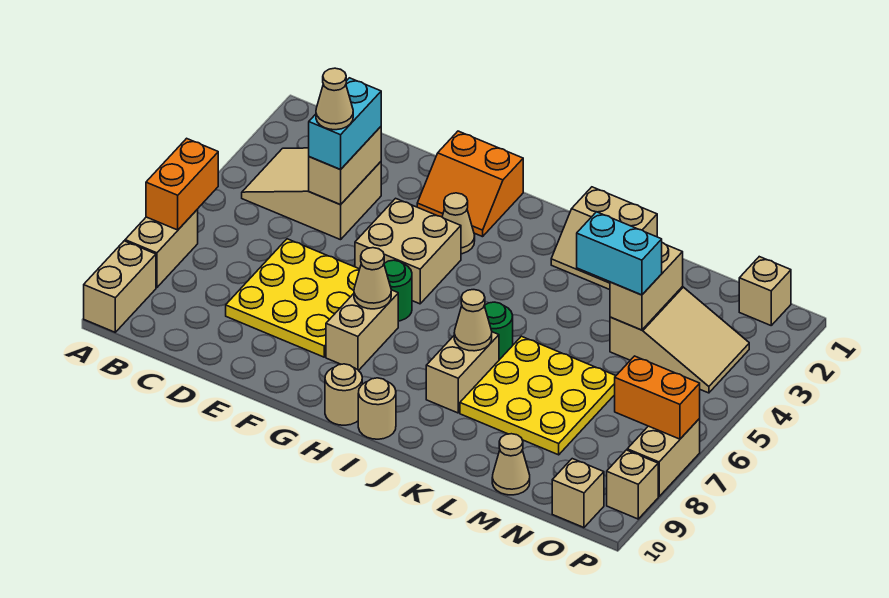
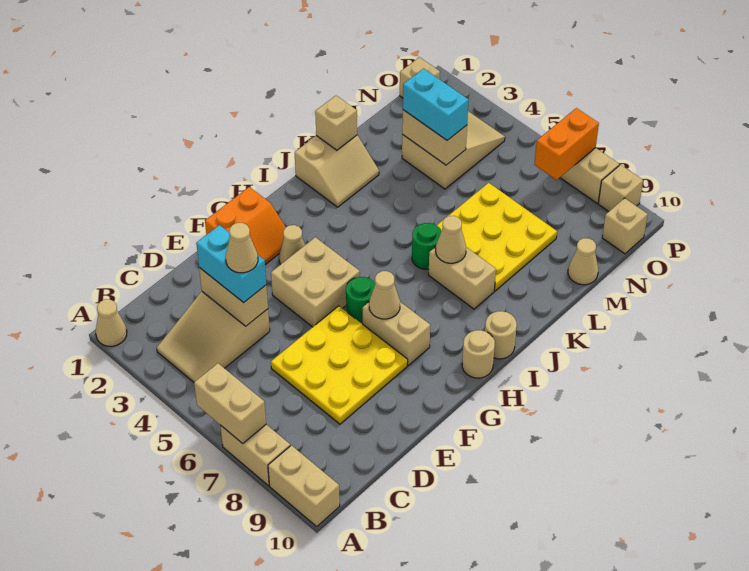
none -> tan 1x1 cone [96,299,127,346]
orange 1x2 brick [146,138,218,230] -> tan 1x2 brick [194,363,266,444]
none -> tan 1x1 brick [315,96,357,150]
cyan 1x2 brick [577,212,662,295] -> cyan 1x2 brick turned to [403,69,469,140]

